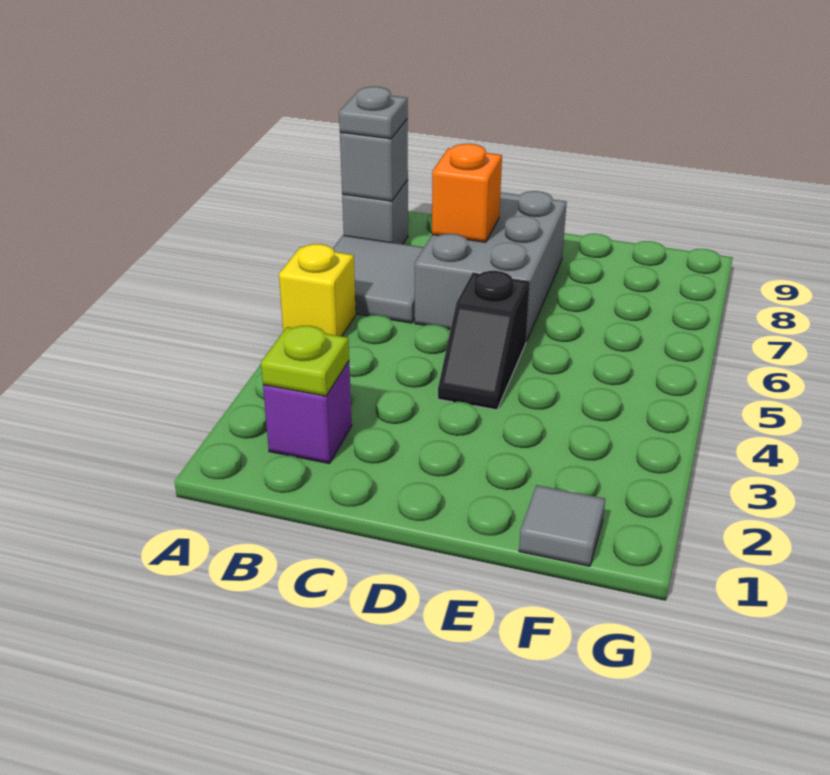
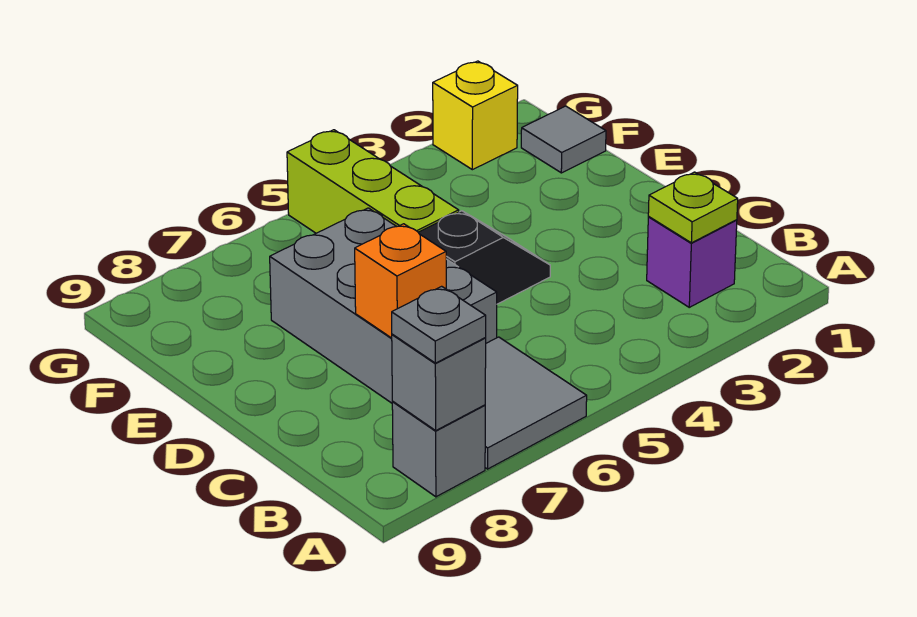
yellow 1x1 brick [279,244,356,336] -> yellow 1x1 brick moved to [433,61,518,170]
grey 2x3 brick [415,191,567,342] -> grey 2x3 brick turned to [270,208,497,403]
none -> lime 1x3 brick [287,130,459,233]

